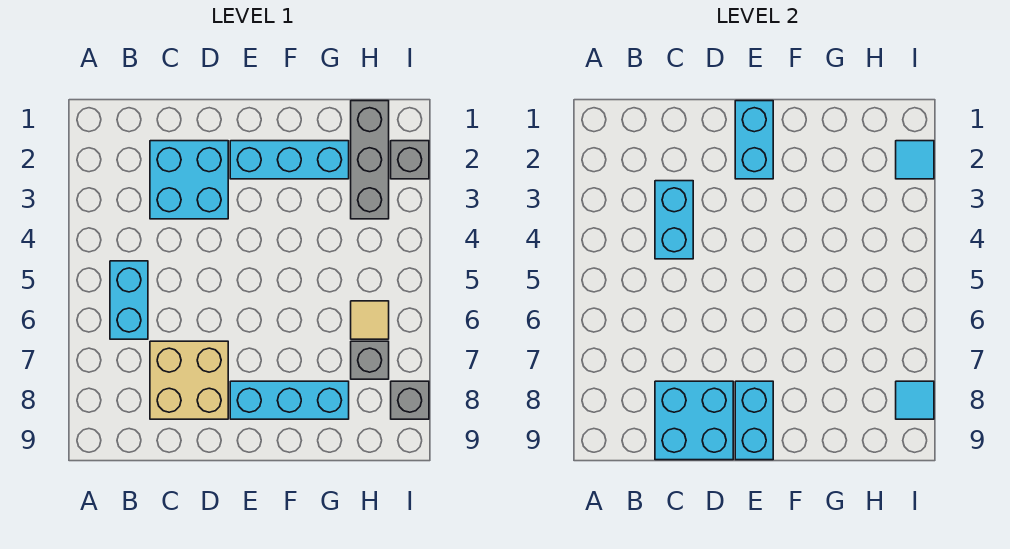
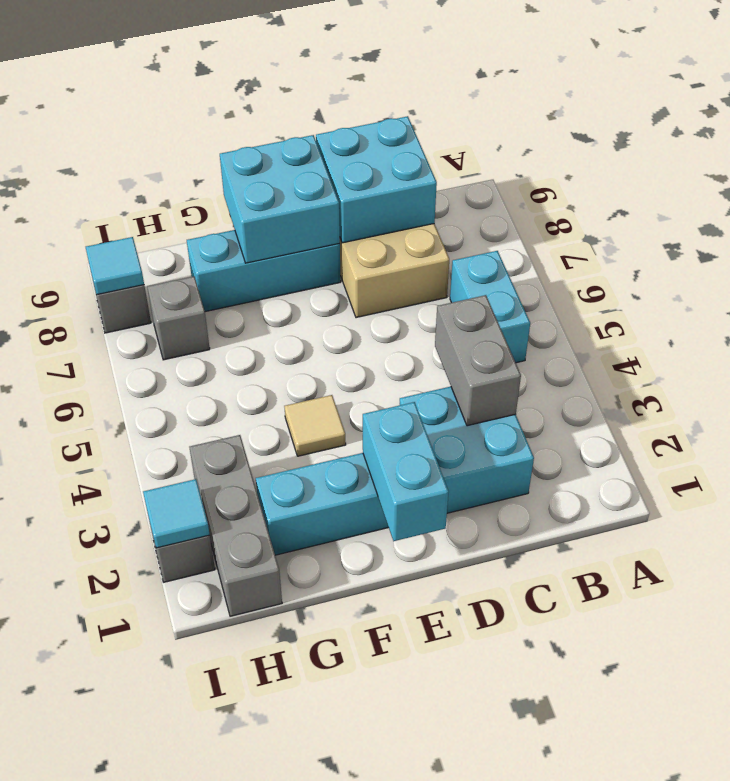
cyan 1x2 brick [655,181,693,259] -> grey 1x2 brick [435,295,521,426]
cyan 1x2 brick [735,381,773,460] -> cyan 2x2 brick [220,135,340,263]
tan 1x1 tile [351,301,389,339] -> tan 1x1 tile moved to [284,395,346,456]

